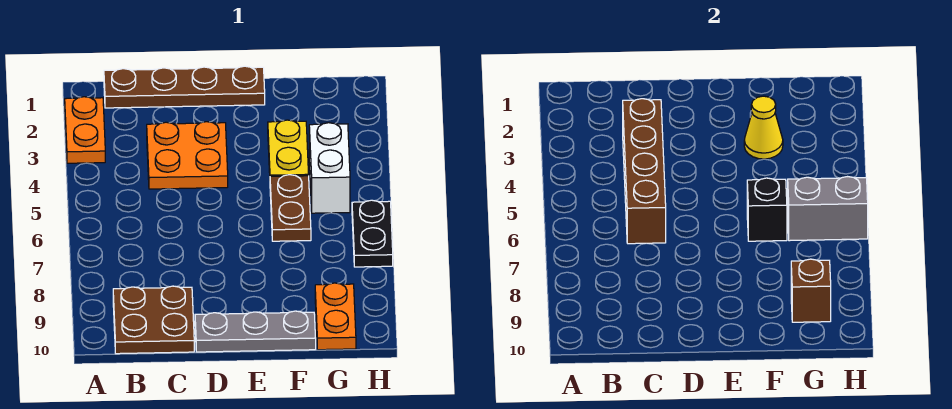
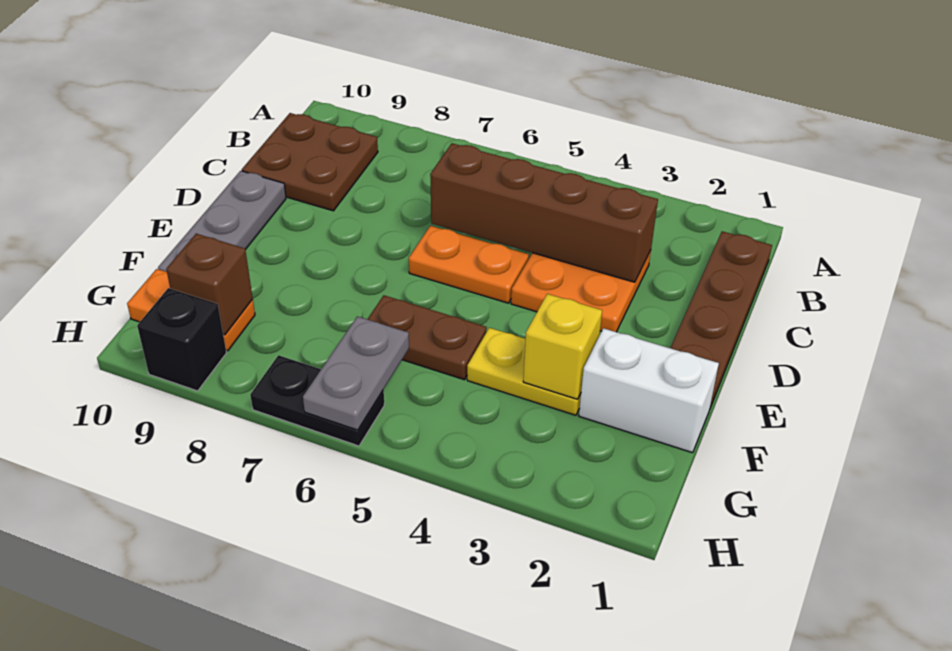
orange 1x2 plate [65,97,105,163] -> orange 1x2 plate moved to [409,226,529,303]
yellow 1x1 cone [744,96,783,159] -> yellow 1x1 brick [523,294,602,399]
black 1x1 brick [747,178,787,241] -> black 1x1 brick moved to [137,288,226,391]
white 1x2 brick [309,123,350,213] -> white 1x2 brick moved to [579,328,719,453]
grey 1x2 brick [788,177,868,241] -> grey 1x2 plate [303,316,409,430]

